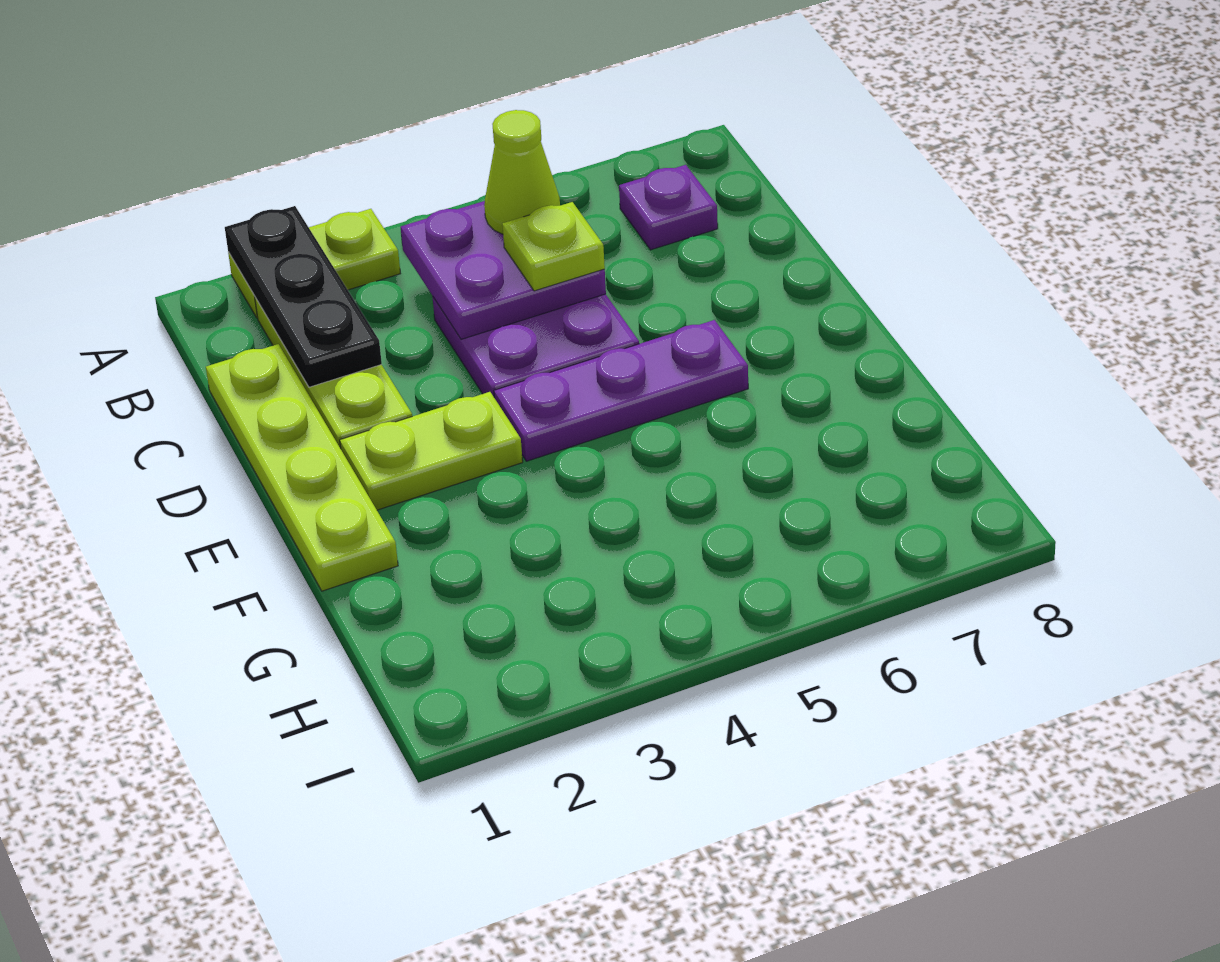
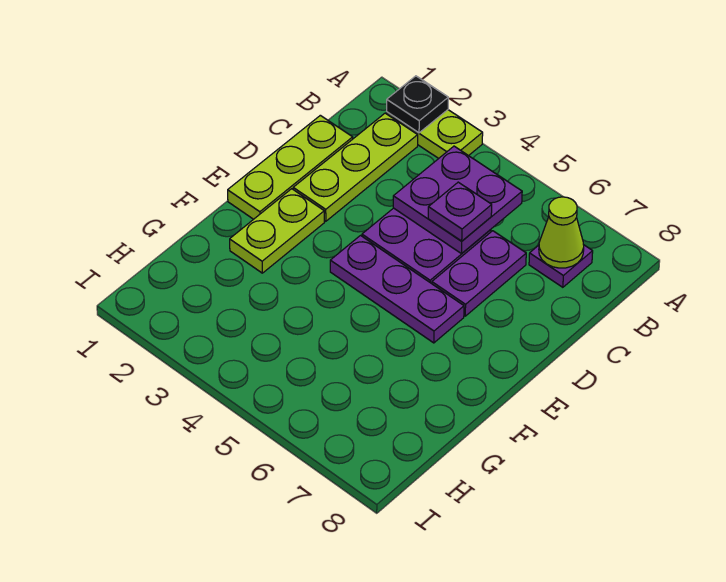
black 1x3 plate [225,206,382,387] -> black 1x1 plate [387,76,448,133]
lime 1x1 cone [484,110,560,234] -> lime 1x1 cone moved to [539,197,584,268]
lime 1x4 plate [206,344,398,591] -> lime 1x3 plate [228,115,353,219]
lime 1x1 plate [502,202,605,291] -> purple 1x1 plate [428,182,492,241]
none -> purple 1x2 plate [432,231,526,316]
lime 1x2 plate [340,392,523,510] -> lime 1x2 plate turned to [230,189,324,273]

